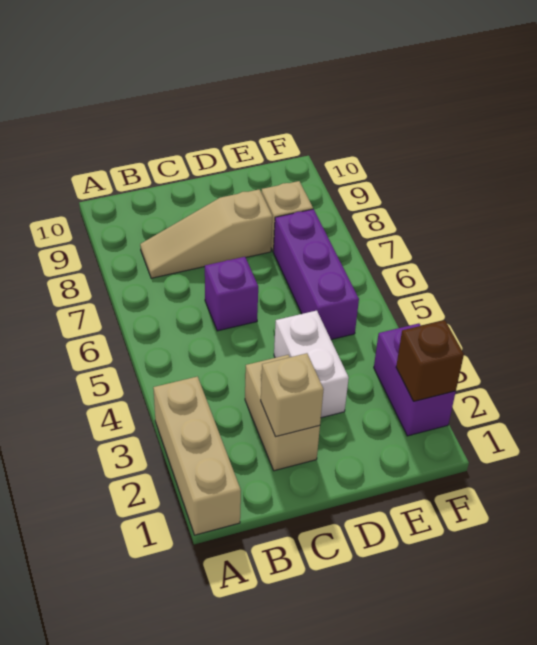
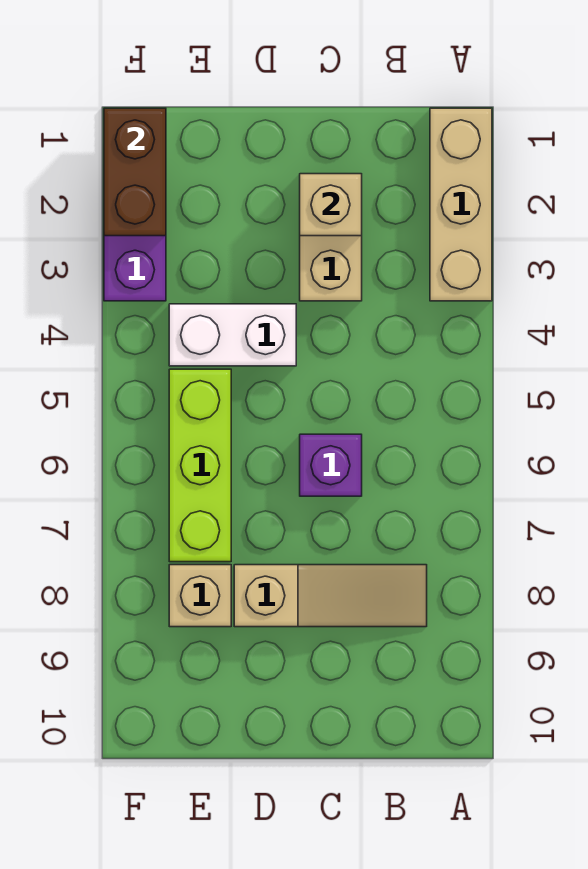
white 1x2 brick [274,311,349,418] -> white 1x2 brick turned to [169,304,296,366]
purple 1x3 brick [273,209,359,340] -> lime 1x3 brick [169,369,231,562]
brown 1x1 brick [396,320,464,401] -> brown 1x2 brick [104,108,166,236]

